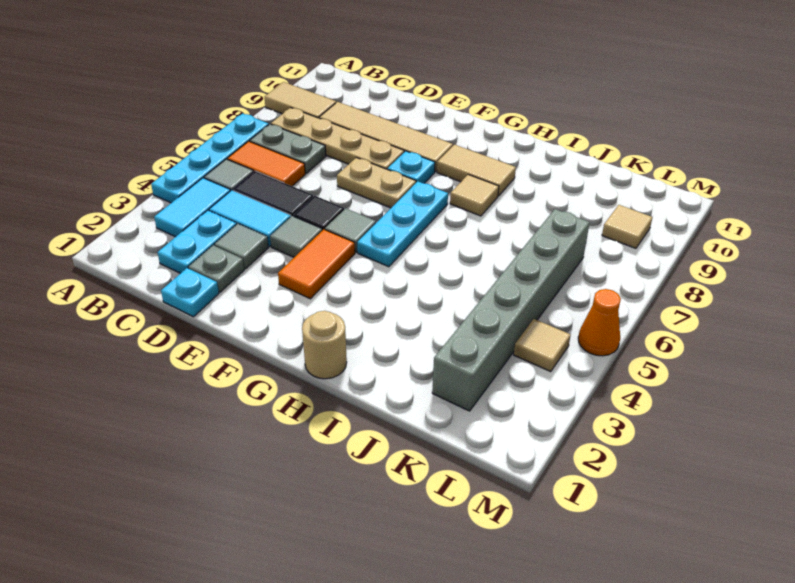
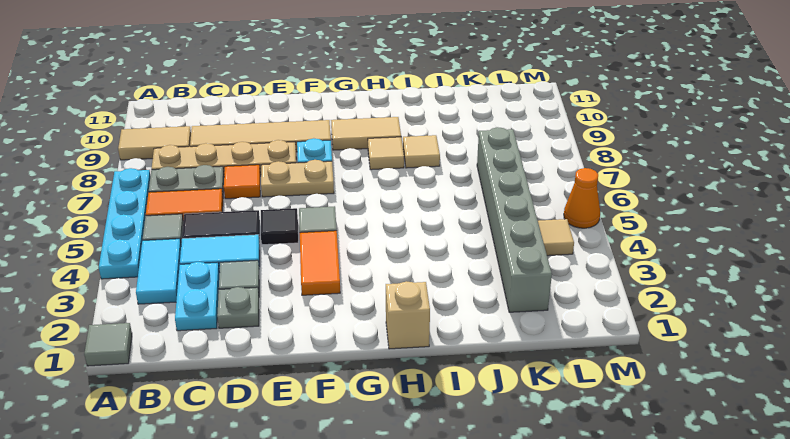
cyan 1x1 plate [161,268,219,317] -> none
none -> orange 1x1 tile [224,165,260,199]
grey 1x1 tile [270,216,322,257] -> grey 1x1 tile moved to [84,323,132,366]
cyan 1x3 plate [357,181,448,267] -> none
tan 1x1 round brick [302,311,347,379] -> tan 1x1 brick [386,281,430,349]
tan 1x1 tile [602,205,652,248] -> tan 1x1 tile moved to [403,135,440,168]

